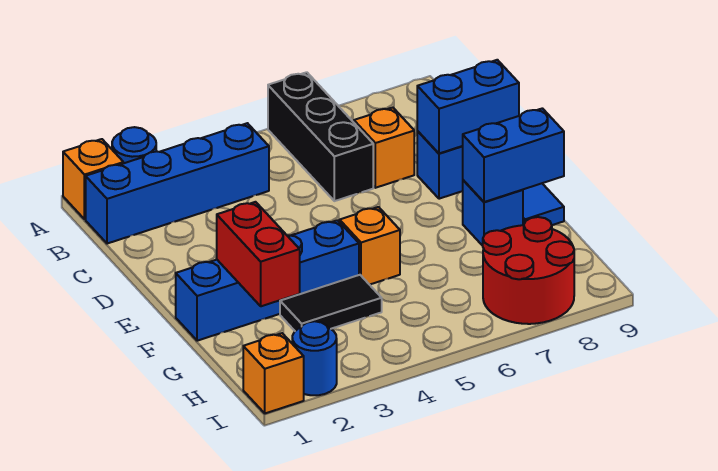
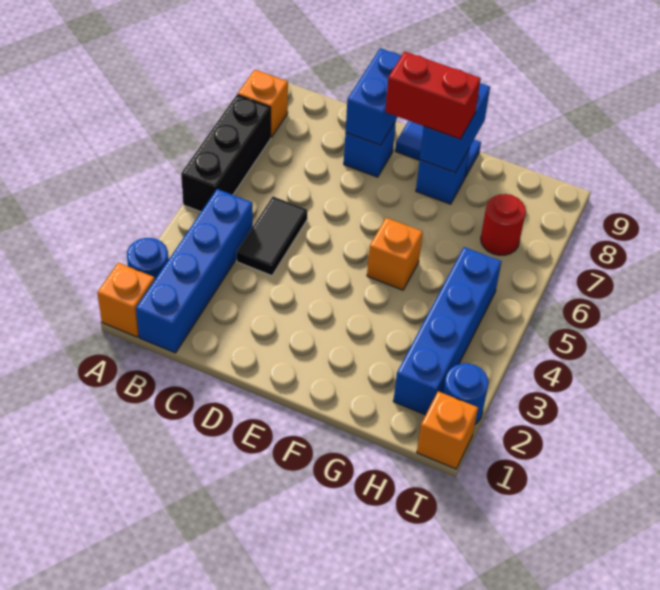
black 1x3 brick [268,72,373,201] -> black 1x3 brick turned to [181,95,271,212]
orange 1x1 brick [354,108,414,188] -> orange 1x1 brick moved to [238,70,288,137]
blue 1x4 brick [176,220,359,341] -> blue 1x4 brick moved to [393,247,502,415]
red 1x2 brick [217,202,300,306] -> red 1x2 brick moved to [385,52,481,139]
black 1x2 tile [280,275,382,331] -> black 1x2 tile moved to [237,197,307,276]
red 2x2 round brick [483,217,574,324] -> red 1x1 round brick [481,194,526,255]

